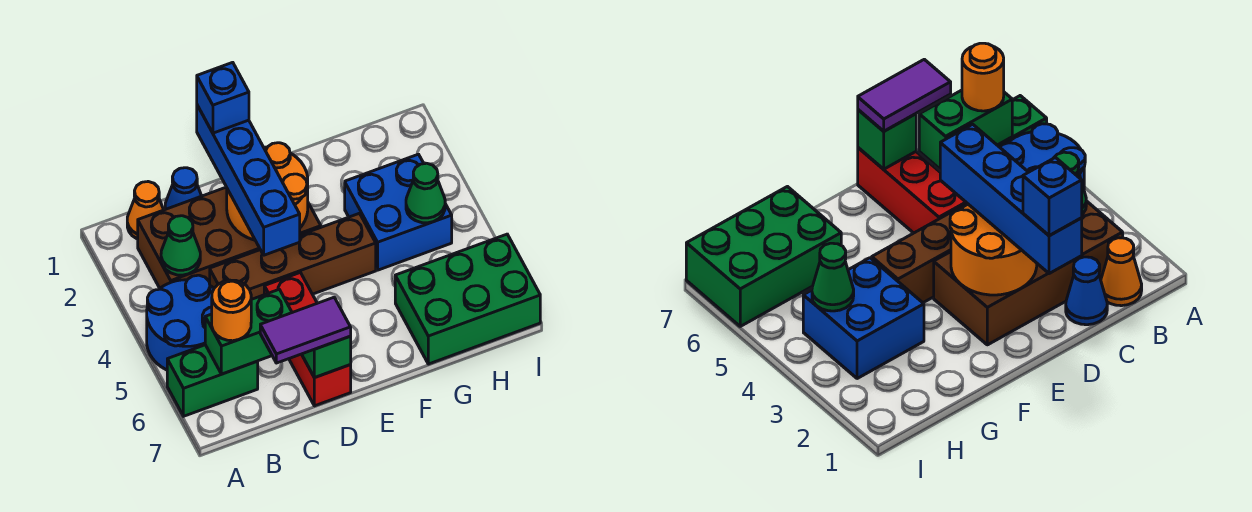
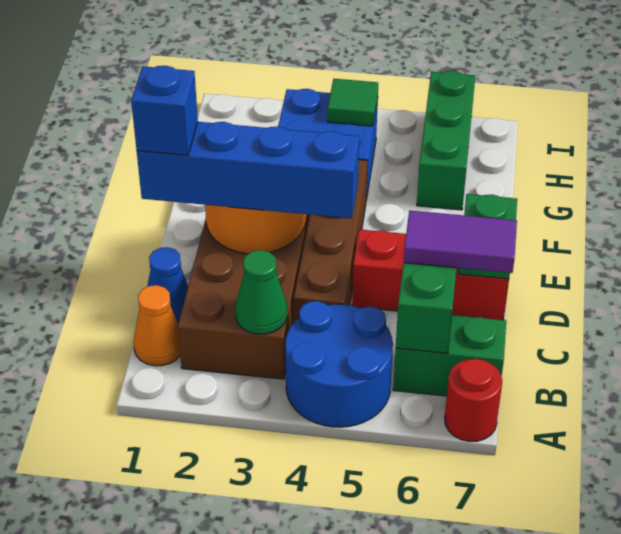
green 1x2 brick [167,345,258,416] -> green 1x2 brick turned to [393,315,506,396]
none -> red 1x1 round brick [445,359,502,441]
orange 1x1 round brick [212,280,251,341] -> none
purple 1x2 tile [260,297,351,363] -> purple 1x2 tile turned to [404,211,517,273]
green 2x3 brick [395,234,540,364] -> green 1x3 brick [417,71,475,210]
green 1x1 cone [406,163,445,223] -> green 1x1 tile [328,79,378,126]

